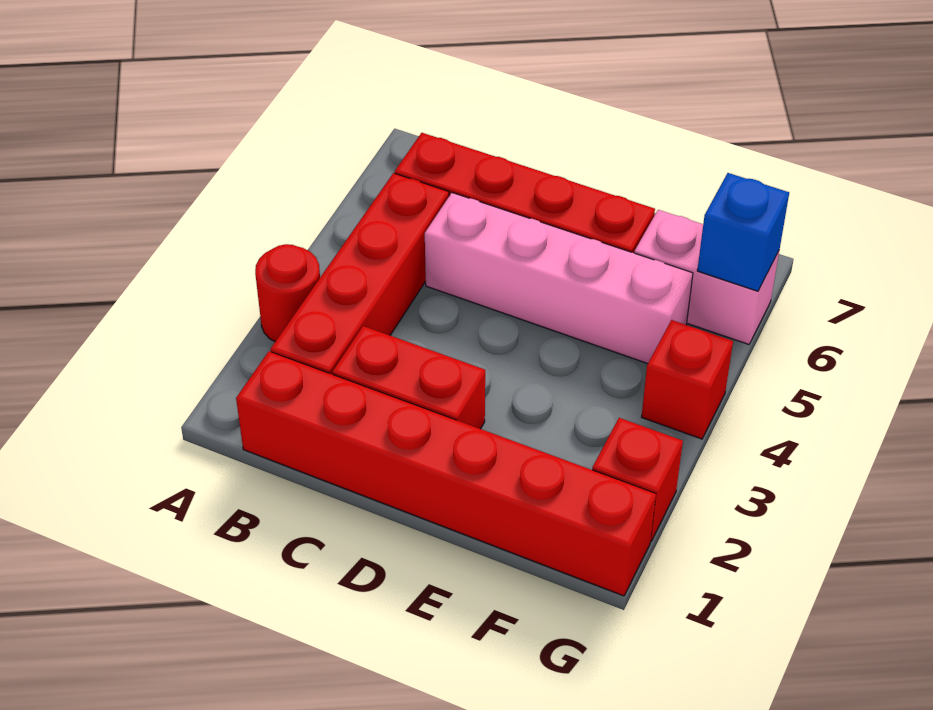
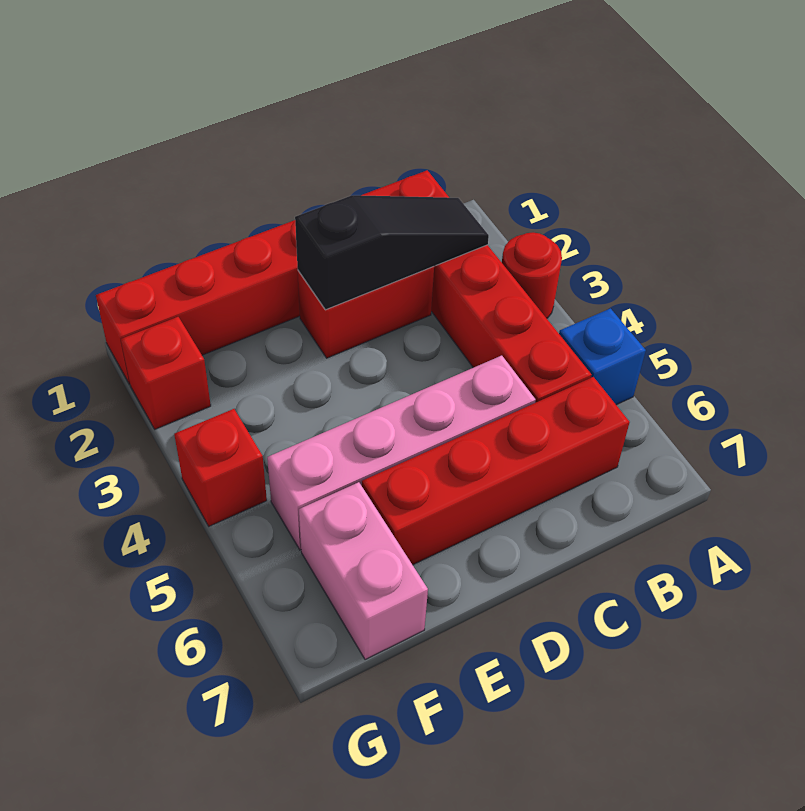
none -> black 1x3 slope [295,195,489,310]
pink 1x2 brick [634,210,779,344] -> pink 1x2 brick turned to [299,482,428,660]
blue 1x1 brick [697,173,789,291] -> blue 1x1 brick moved to [559,308,646,405]

